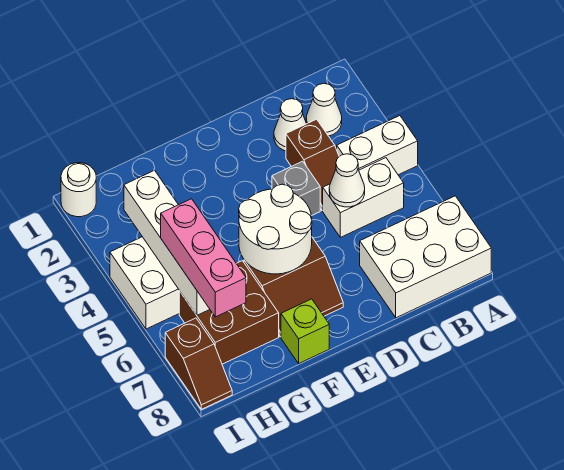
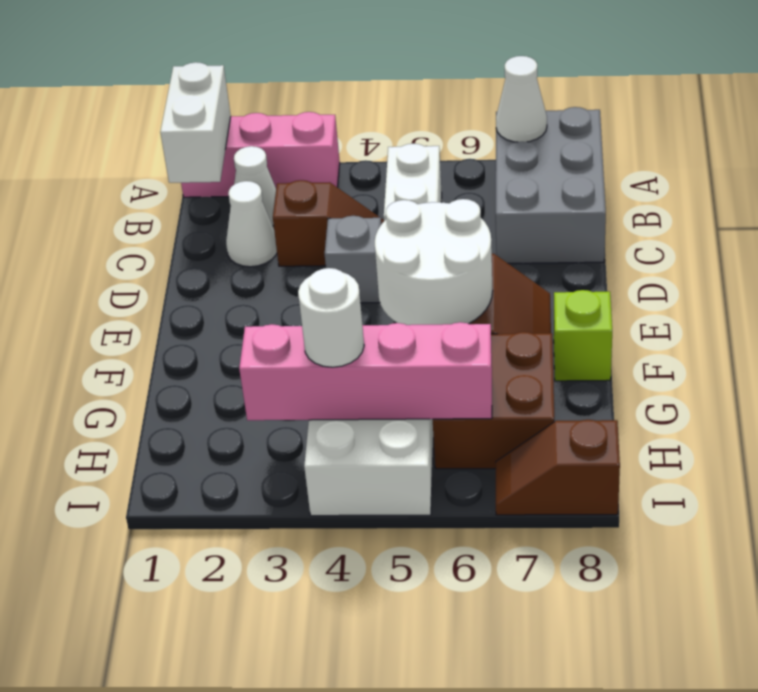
white 1x2 brick [337,116,418,175] -> white 1x2 brick moved to [160,62,231,183]
white 2x3 brick [360,196,491,318] -> grey 2x3 brick [496,107,606,263]
white 1x1 cone [329,154,365,207] -> white 1x1 cone moved to [496,56,547,142]
white 1x4 brick [124,170,210,315] -> pink 1x4 brick [239,322,492,420]
pink 1x3 brick [161,199,246,317] -> pink 1x3 brick moved to [181,112,340,197]
white 1x1 round brick [61,163,96,217] -> white 1x1 round brick moved to [298,268,364,367]
brown 1x2 slope [165,318,232,409] -> brown 1x2 slope turned to [496,420,620,515]

